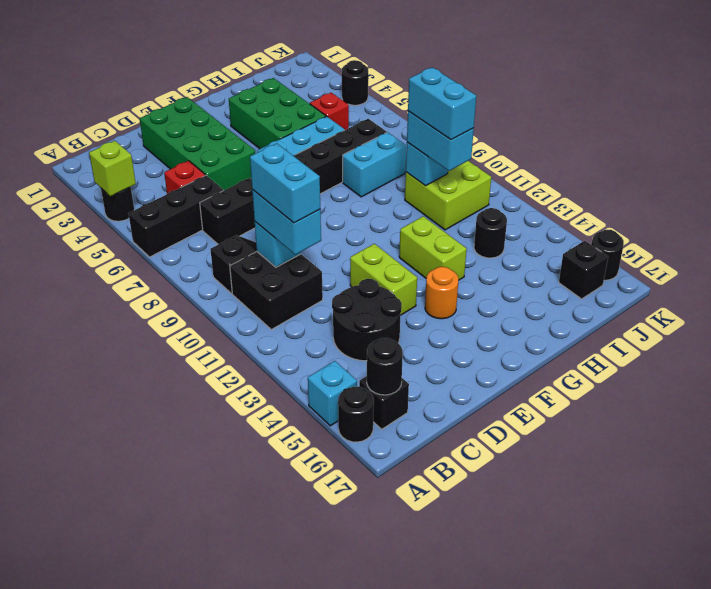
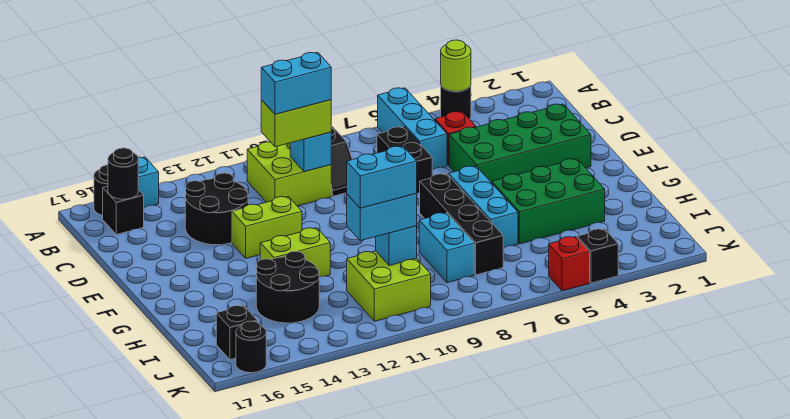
lime 1x1 brick [89,141,136,196] -> lime 1x1 round brick [441,40,471,91]
black 1x3 brick [128,175,224,257] -> cyan 1x3 brick [378,88,447,170]
black 2x2 brick [230,251,323,329] -> lime 2x2 brick [247,142,331,206]
cyan 1x2 brick [252,190,321,255] -> lime 1x2 brick [261,100,331,147]
orange 1x1 round brick [425,267,459,319] -> none
red 1x1 brick [310,93,349,130] -> red 1x1 brick moved to [549,237,590,291]
black 1x1 round brick [474,208,507,258] -> black 2x2 round brick [256,251,319,323]
black 1x1 round brick [342,60,368,105] -> black 1x1 brick [577,229,618,283]

